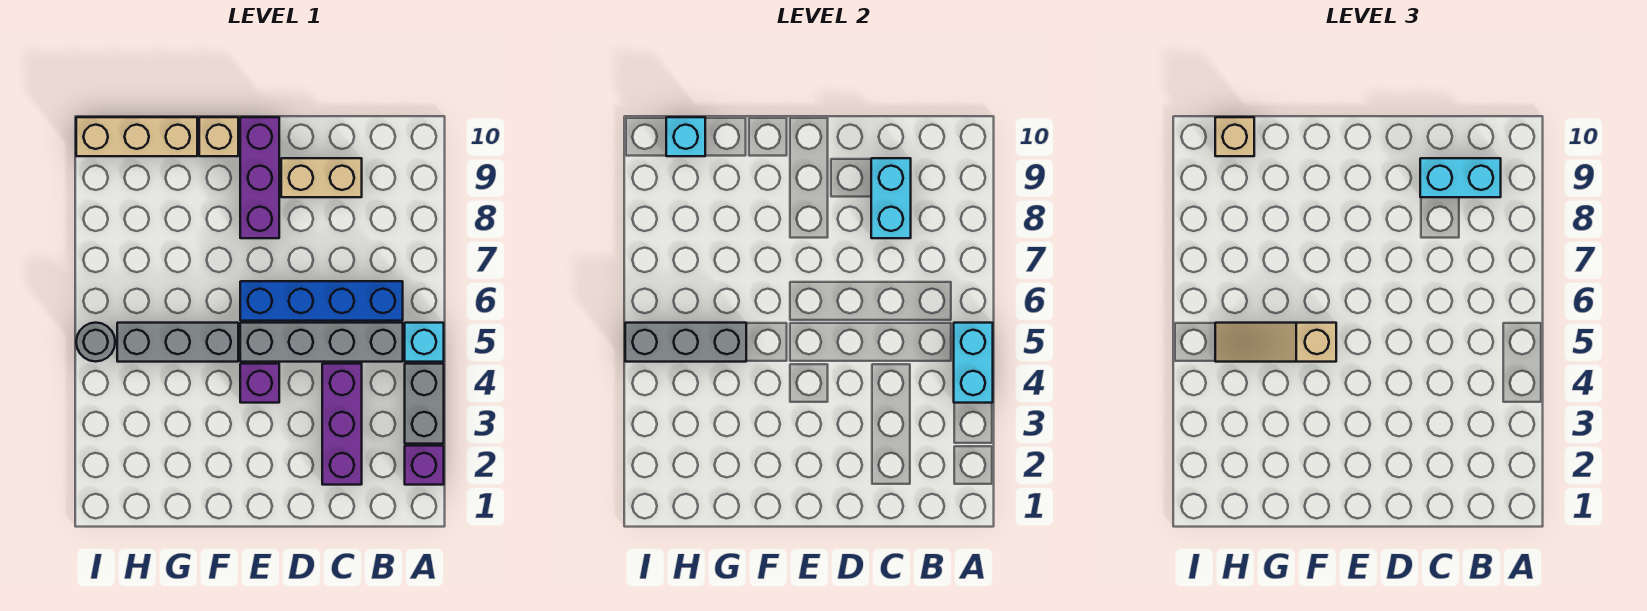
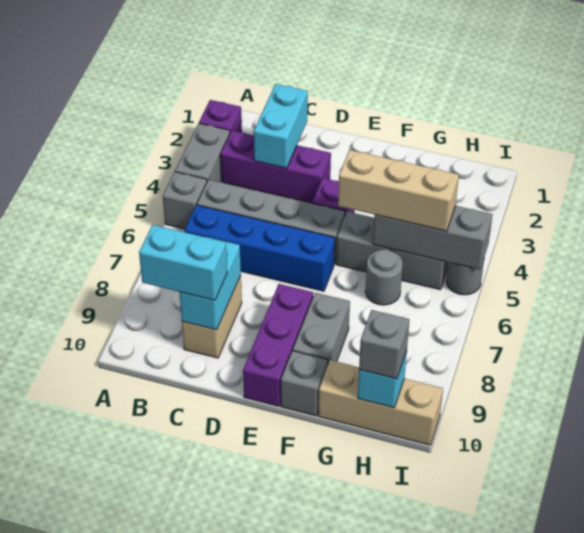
cyan 1x2 brick [954,323,993,403] -> cyan 1x2 brick moved to [254,84,308,168]
cyan 1x1 brick [405,323,444,362] -> grey 1x1 brick [163,172,207,229]
purple 1x3 brick [322,364,362,485] -> purple 1x3 brick turned to [221,131,331,203]
tan 1x2 brick [281,158,362,197] -> tan 1x2 brick turned to [182,275,242,358]
tan 1x3 slope [1215,323,1336,362] -> tan 1x3 brick [338,150,459,231]
none -> grey 1x2 brick [293,293,350,363]
tan 1x1 brick [199,117,238,156] -> grey 1x1 brick [281,351,328,416]
none -> grey 1x1 round brick [365,250,403,305]
tan 1x1 brick [1215,117,1254,156] -> grey 1x1 brick [359,310,409,379]

